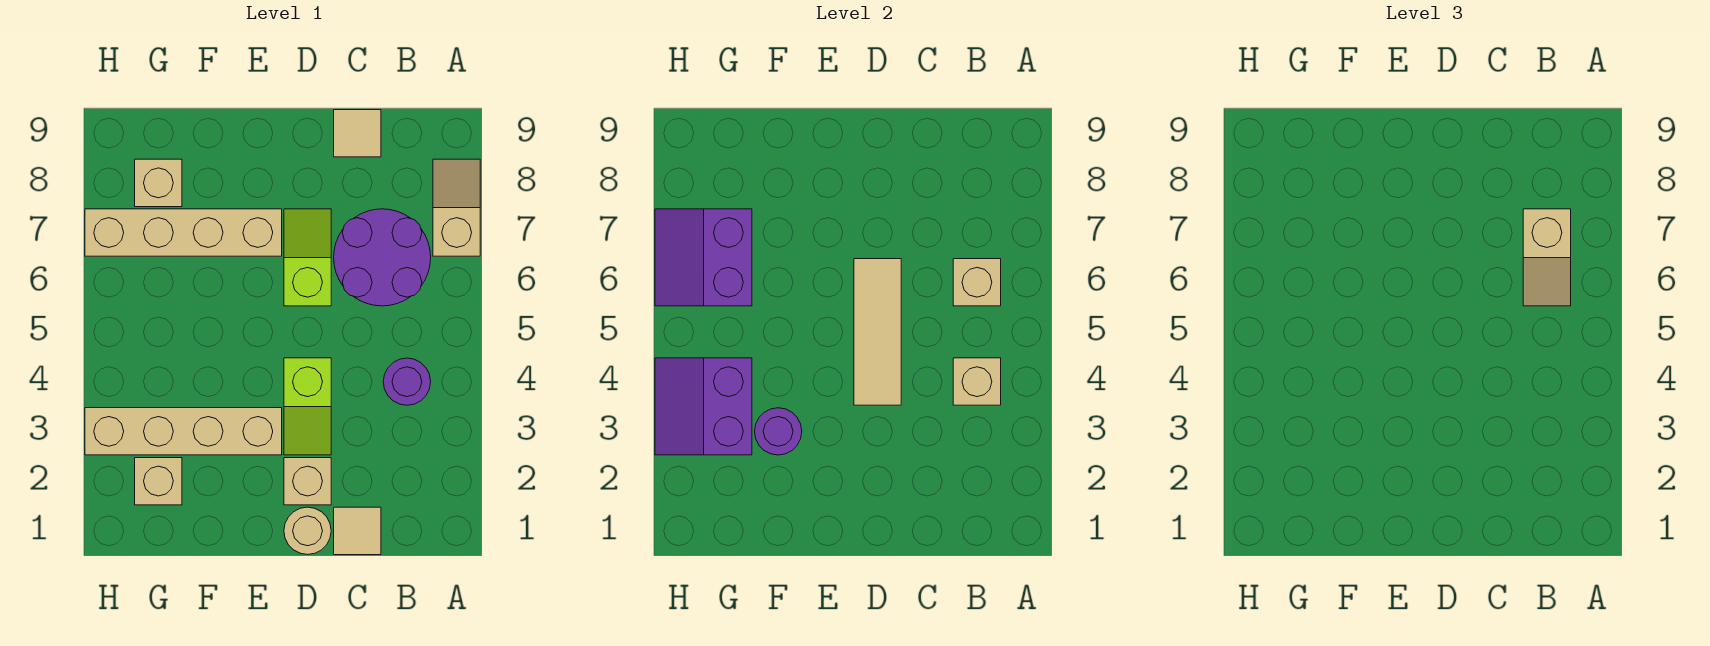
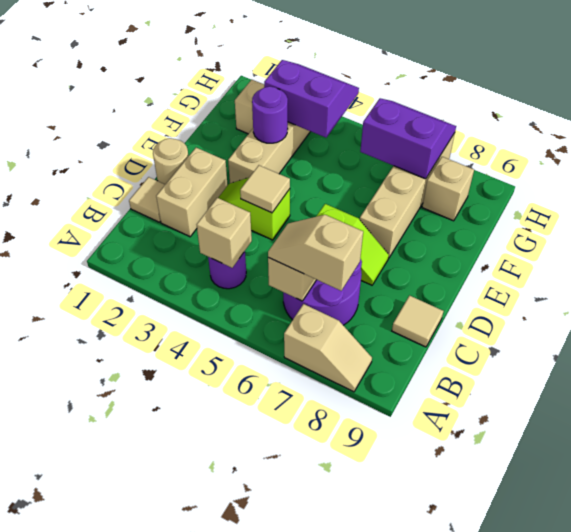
tan 1x1 brick [284,458,331,505] -> tan 1x2 brick [156,148,228,237]
tan 1x3 tile [854,259,901,405] -> tan 1x1 tile [240,165,290,213]

